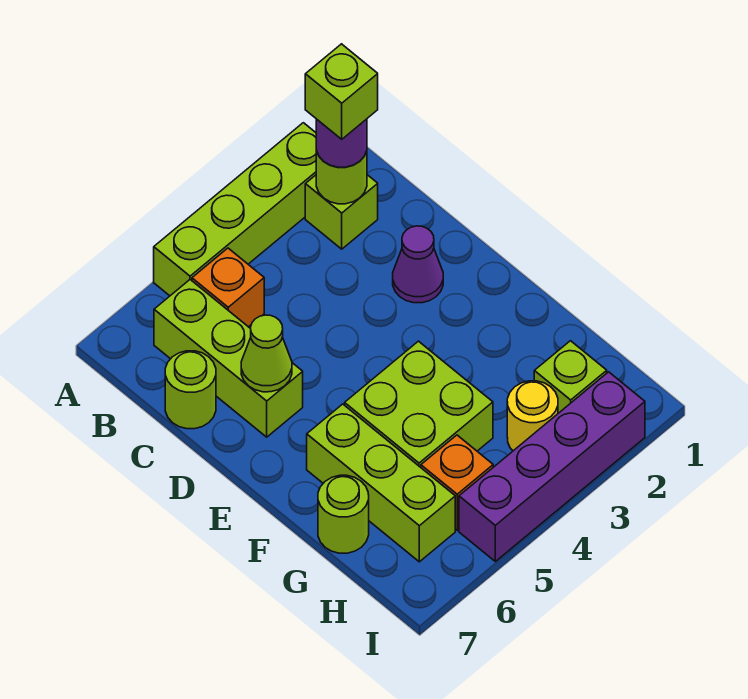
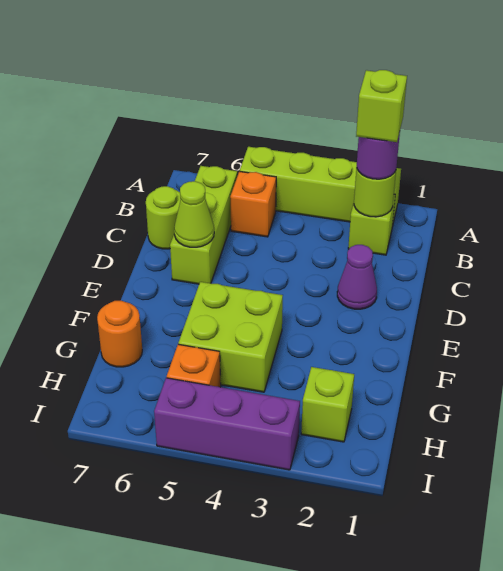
lime 1x3 brick [307,404,455,562] -> none
lime 1x1 round brick [318,475,369,553] -> orange 1x1 round brick [97,301,142,367]
yellow 1x1 round brick [507,381,558,451] -> none
purple 1x4 brick [459,372,645,561] -> purple 1x3 brick [154,378,300,470]

